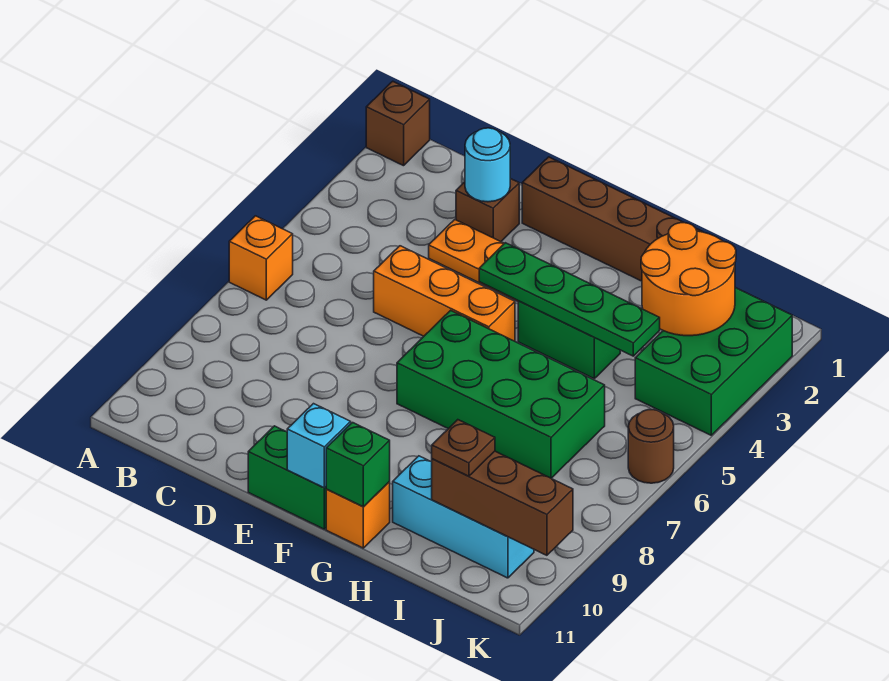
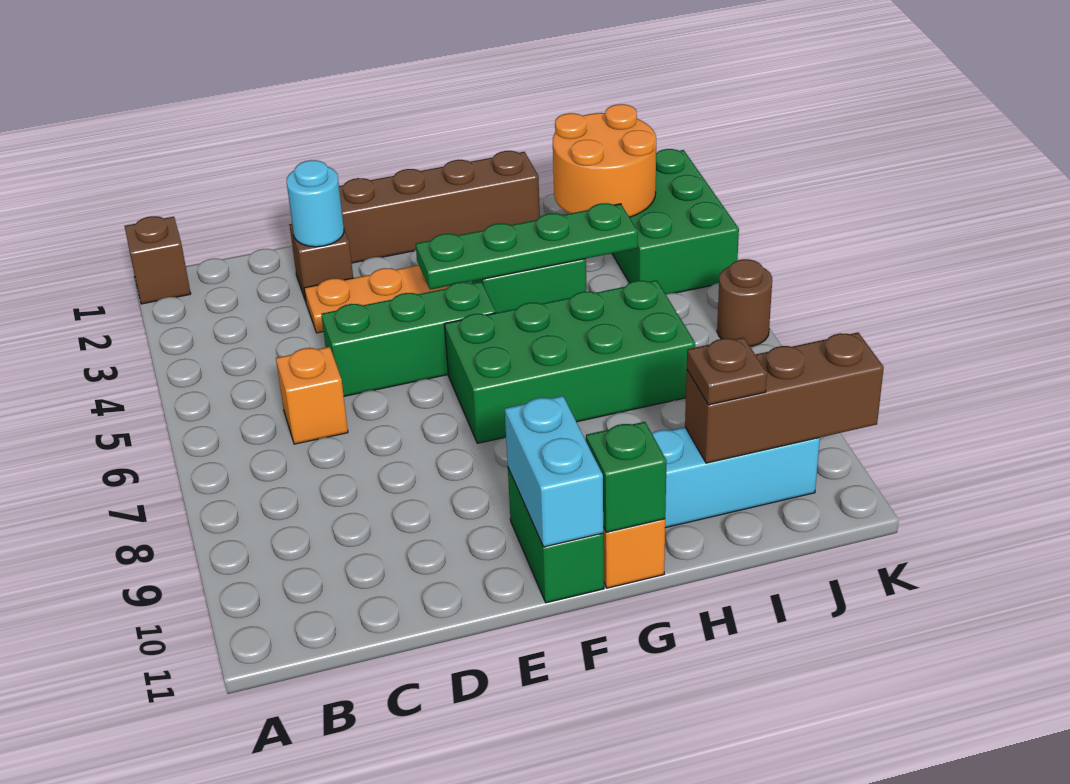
orange 1x1 brick [229,216,293,300] -> orange 1x1 brick moved to [276,347,348,444]
orange 1x3 brick [374,246,515,341] -> green 1x3 brick [321,282,496,396]
green 1x2 brick [248,426,326,529] -> green 1x2 brick turned to [508,468,604,603]
cyan 1x1 brick [287,404,351,488] -> cyan 1x2 brick [505,396,603,547]

